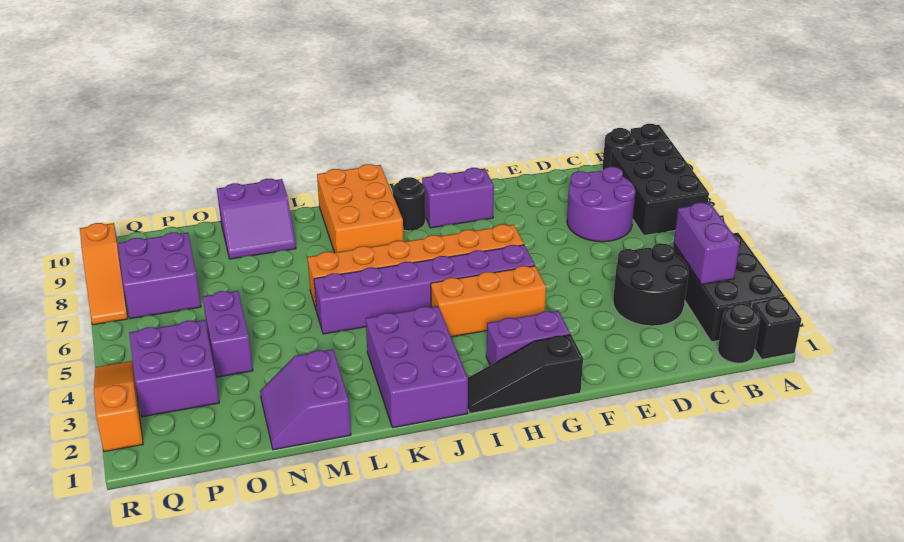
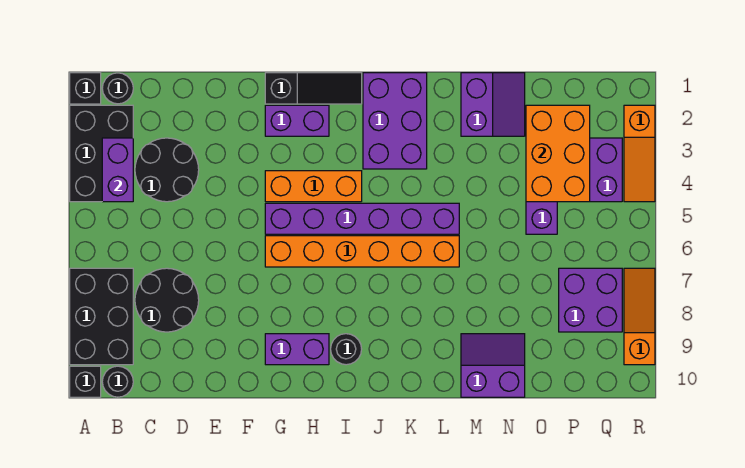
purple 2x2 round brick [567,167,635,242] -> black 2x2 round brick [135,268,199,332]
orange 2x3 brick [317,164,404,253] -> orange 2x3 brick moved to [526,105,590,202]

